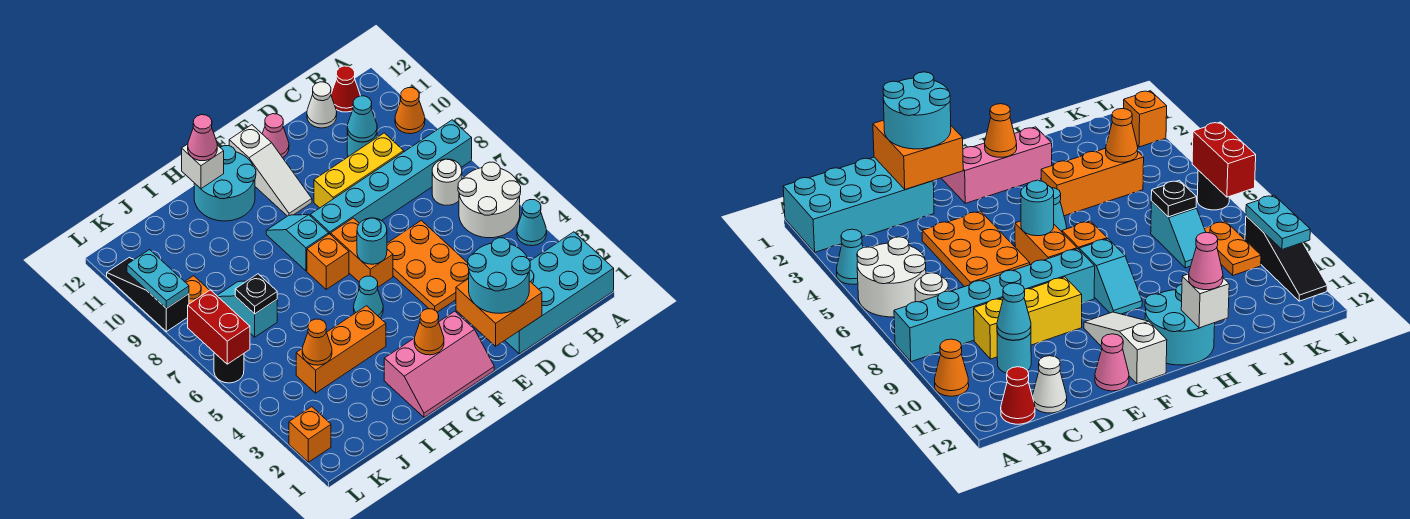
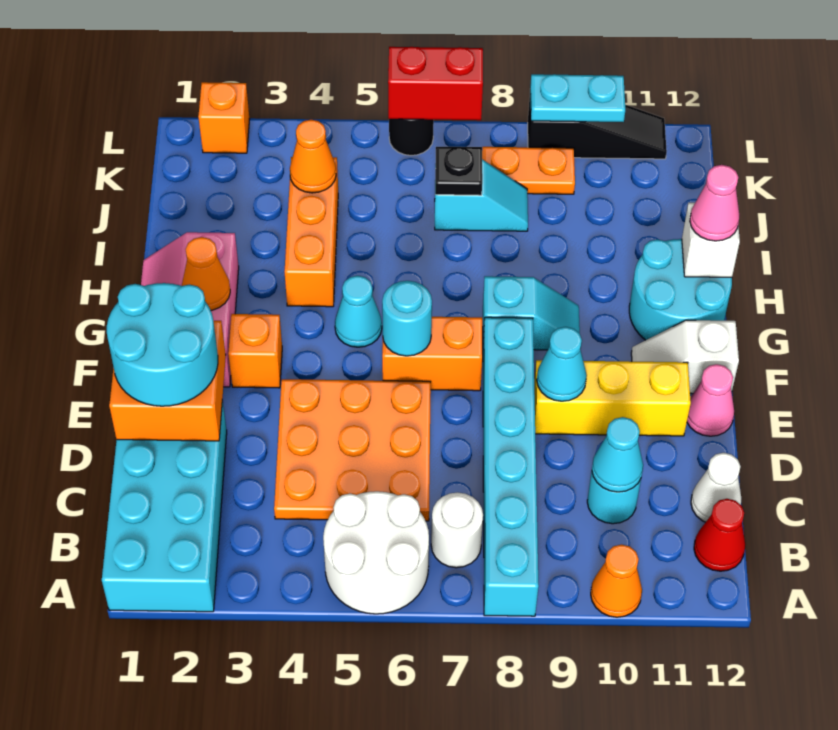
cyan 1x1 cone [517,200,547,246] -> cyan 1x1 cone moved to [537,327,587,401]
yellow 1x3 brick [314,133,404,208] -> yellow 1x3 brick turned to [534,360,691,436]
orange 2x3 plate [387,220,469,312] -> orange 3x3 plate [274,379,431,521]
white 1x3 slope [229,125,312,216] -> white 1x2 slope [631,320,739,394]
orange 1x1 brick [307,234,349,289] -> orange 1x1 brick moved to [228,314,282,388]

